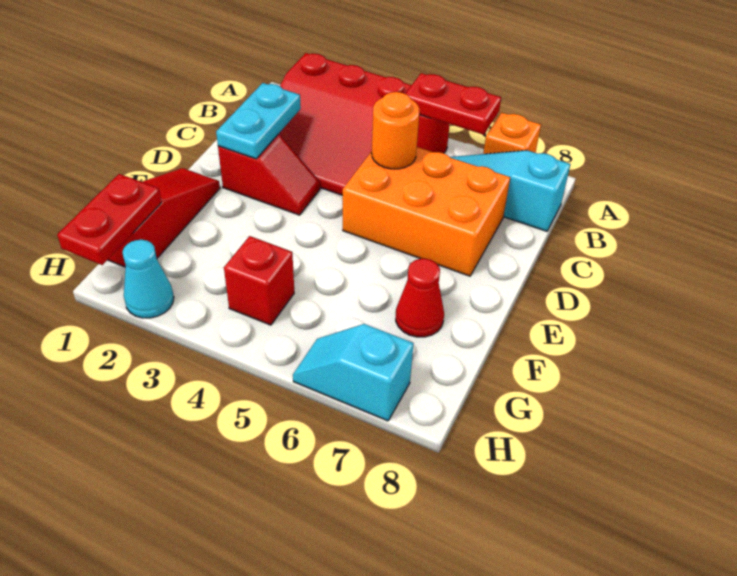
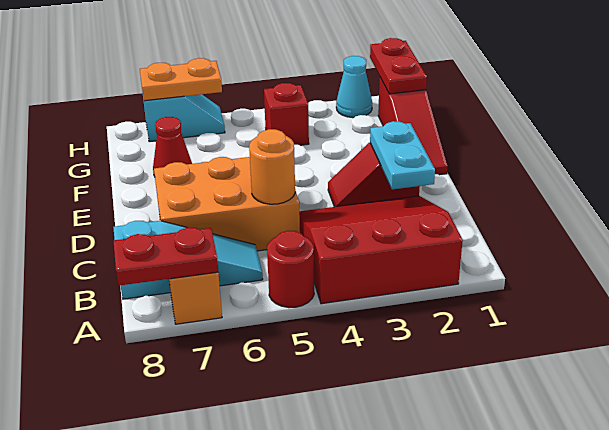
red 1x2 plate [405,73,501,135] -> red 1x2 plate moved to [113,228,218,286]
none -> orange 1x2 plate [140,58,222,101]

